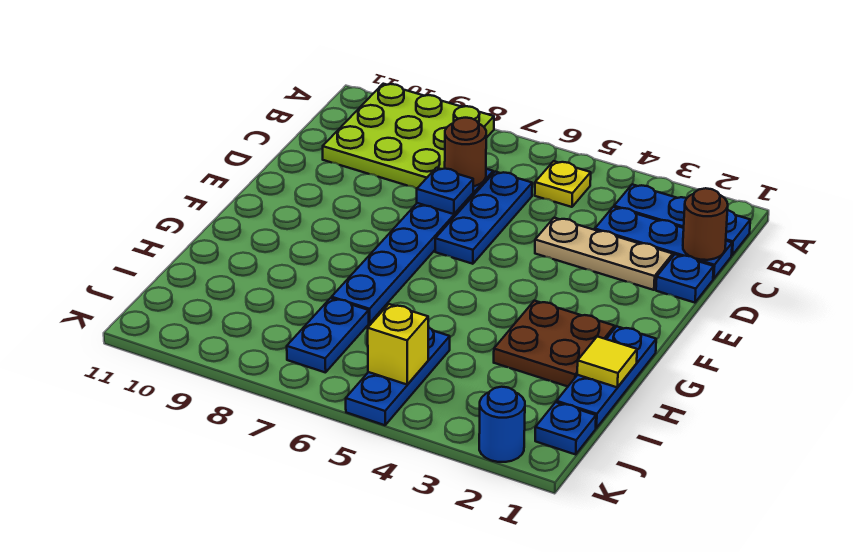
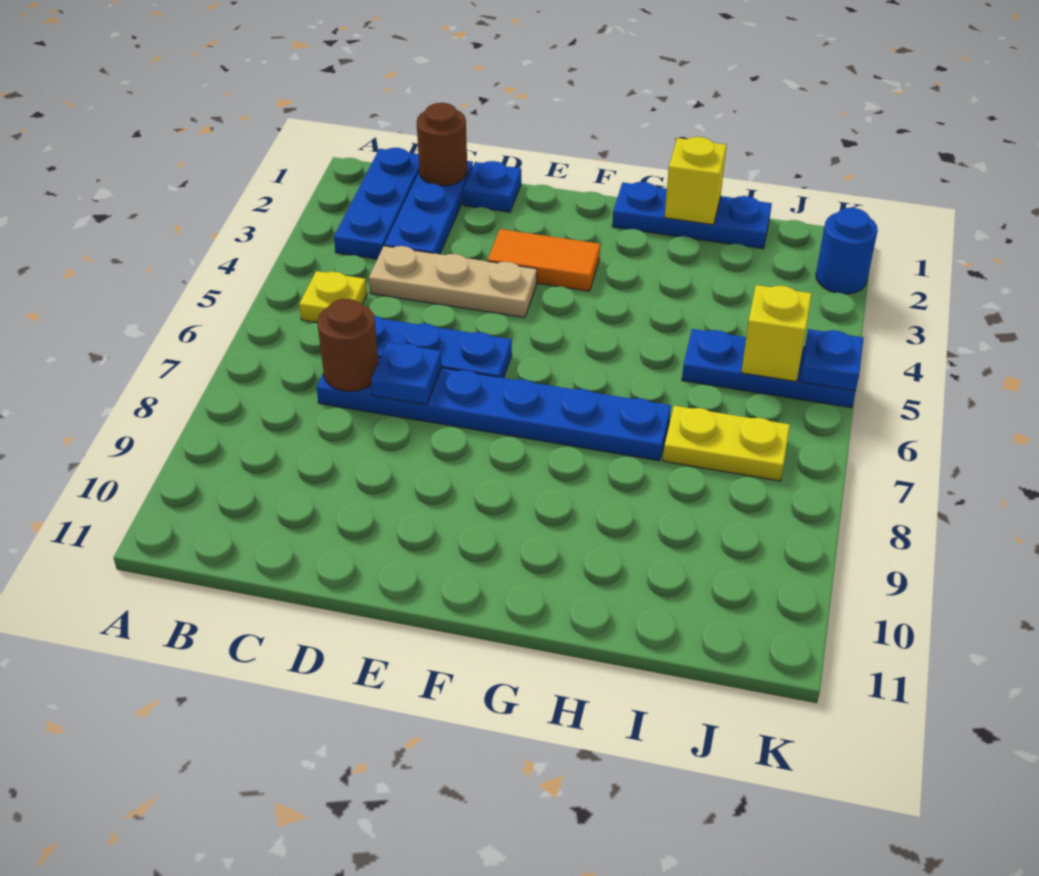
lime 3x3 plate [323,84,494,188] -> none
tan 1x3 plate [535,218,673,290] -> tan 1x3 plate turned to [369,246,537,318]
none -> orange 1x2 tile [487,229,600,291]
brown 2x2 plate [494,301,615,386] -> none
yellow 1x1 tile [577,337,637,387] -> yellow 1x1 brick [665,137,726,225]
blue 1x2 plate [287,298,369,373] -> yellow 1x2 plate [663,406,790,481]
blue 1x1 plate [535,402,596,454] -> blue 1x1 plate moved to [800,329,864,391]

